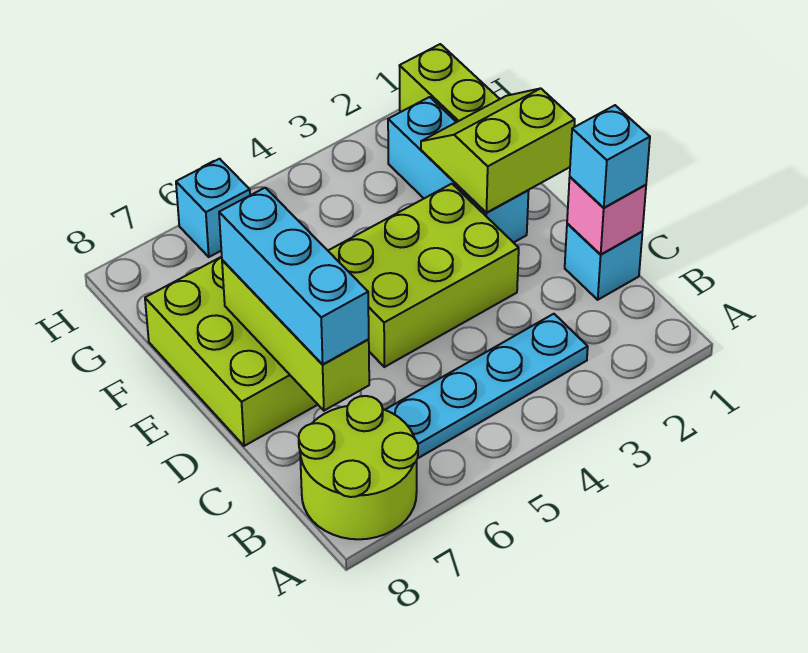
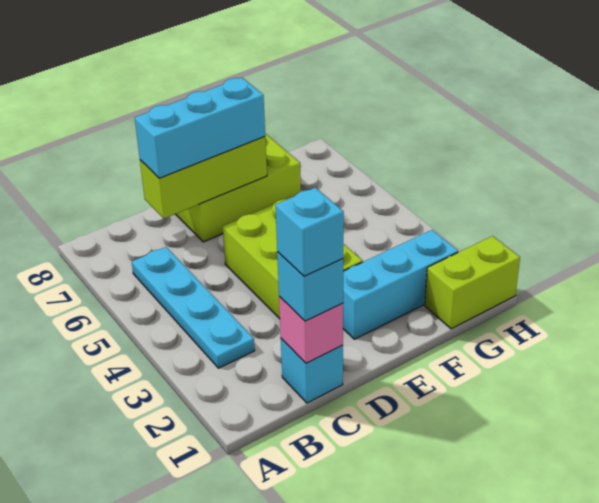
lime 2x2 round brick [299,396,418,539] -> none
lime 2x2 slope [421,88,575,213] -> none
cyan 1x1 brick [176,159,250,257] -> cyan 1x1 brick moved to [275,188,344,276]

